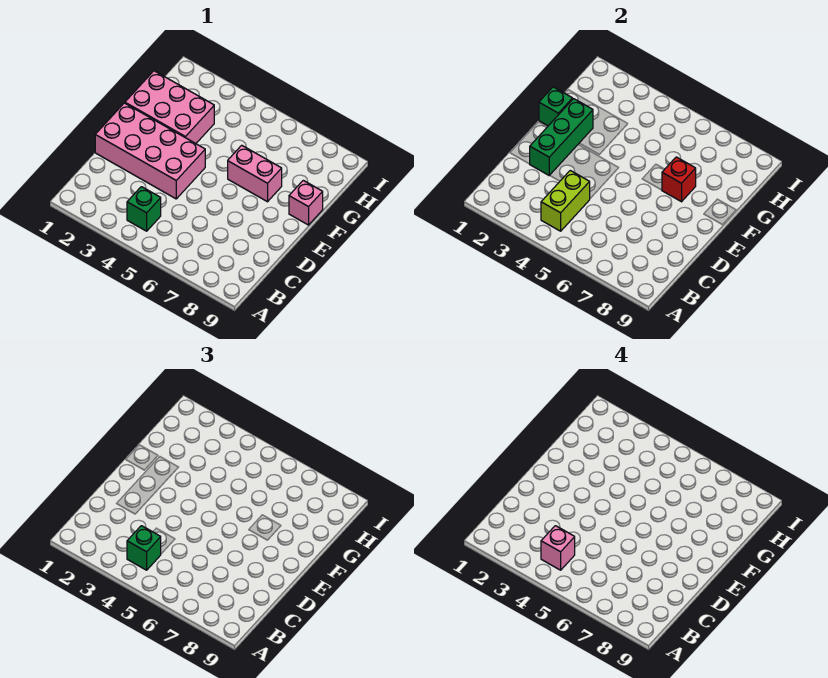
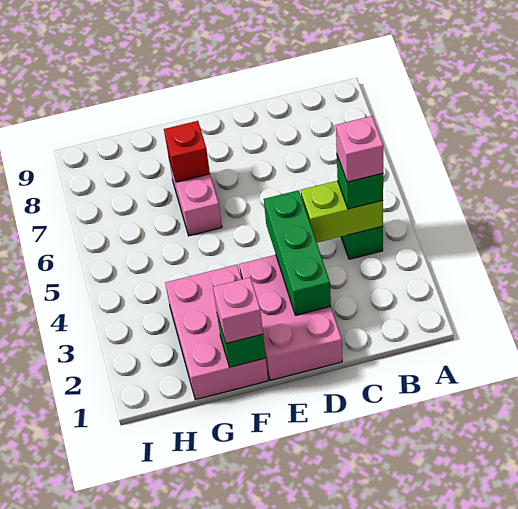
pink 2x4 brick [95,103,205,199] -> pink 2x3 brick [239,255,342,380]
green 1x3 brick [530,99,593,175] -> green 1x3 brick turned to [264,190,331,315]
pink 1x1 brick [289,180,323,225] -> pink 1x1 brick moved to [213,278,263,343]

